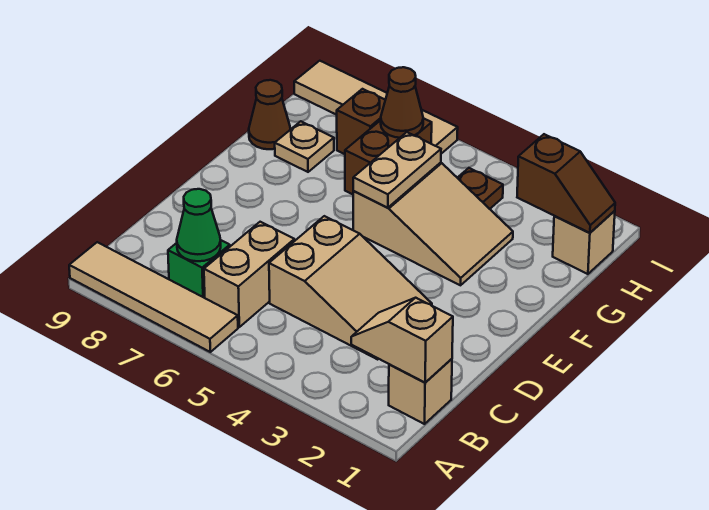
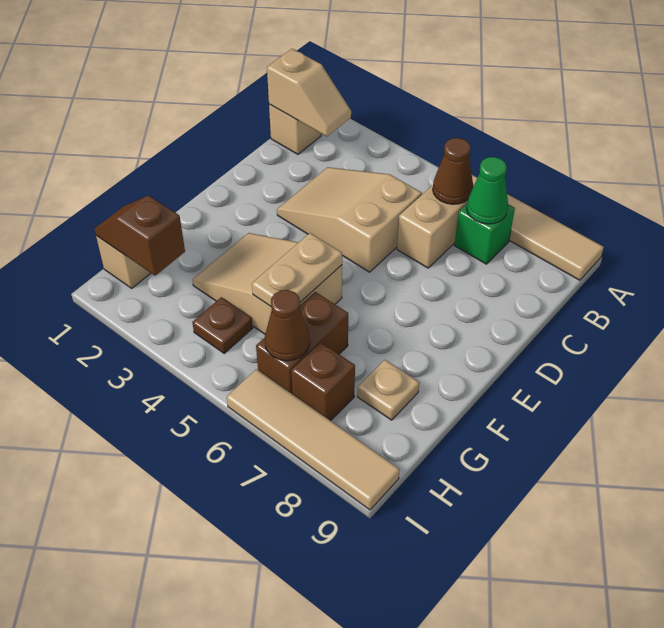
brown 1x1 cone [249,80,291,149] -> brown 1x1 cone moved to [433,138,473,204]

